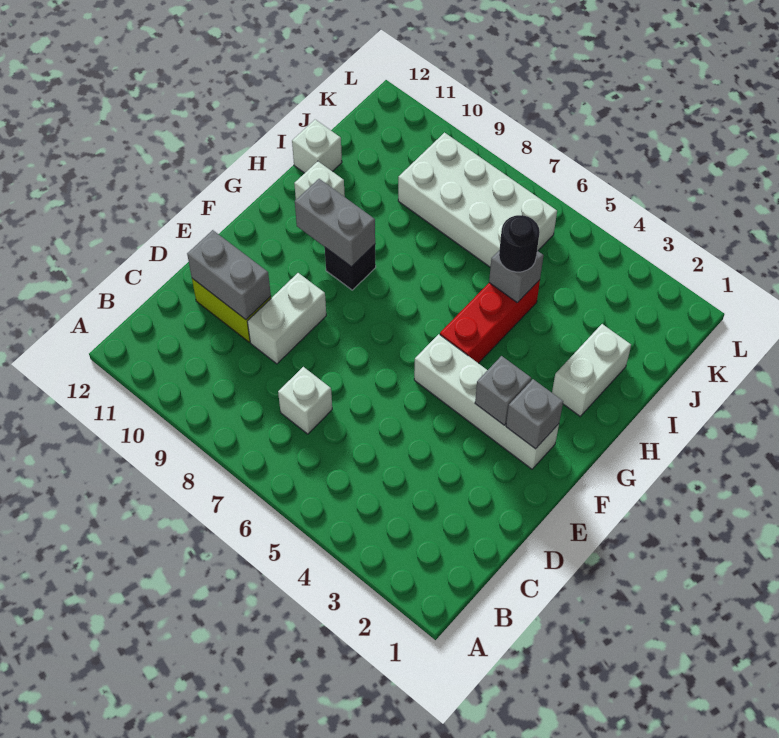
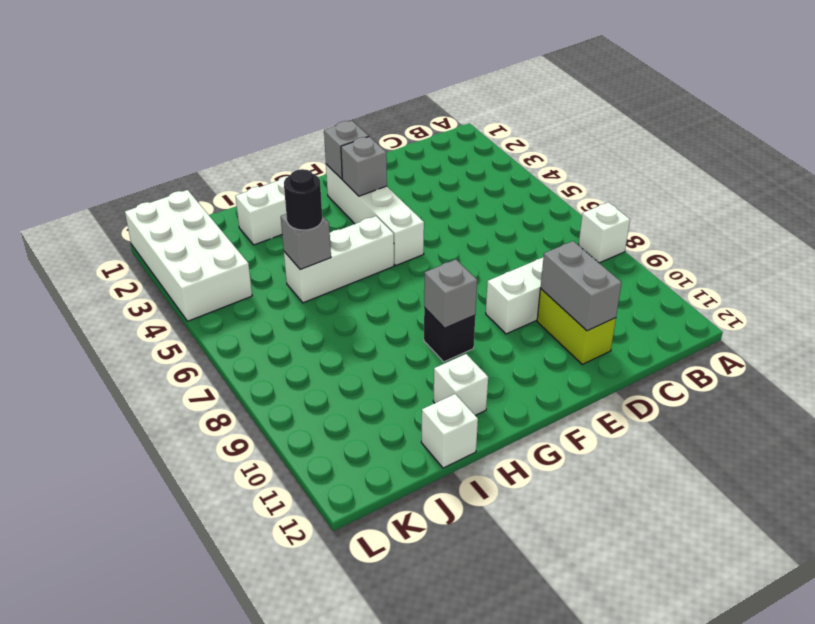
white 1x1 brick [278,367,332,434] -> white 1x1 brick moved to [579,202,630,263]
red 1x3 brick [440,280,540,363] -> white 1x3 brick [284,216,394,303]
grey 1x2 brick [295,179,375,267] -> grey 1x1 brick [424,260,477,328]
white 2x4 brick [398,133,557,267] -> white 2x4 brick moved to [125,190,252,321]

